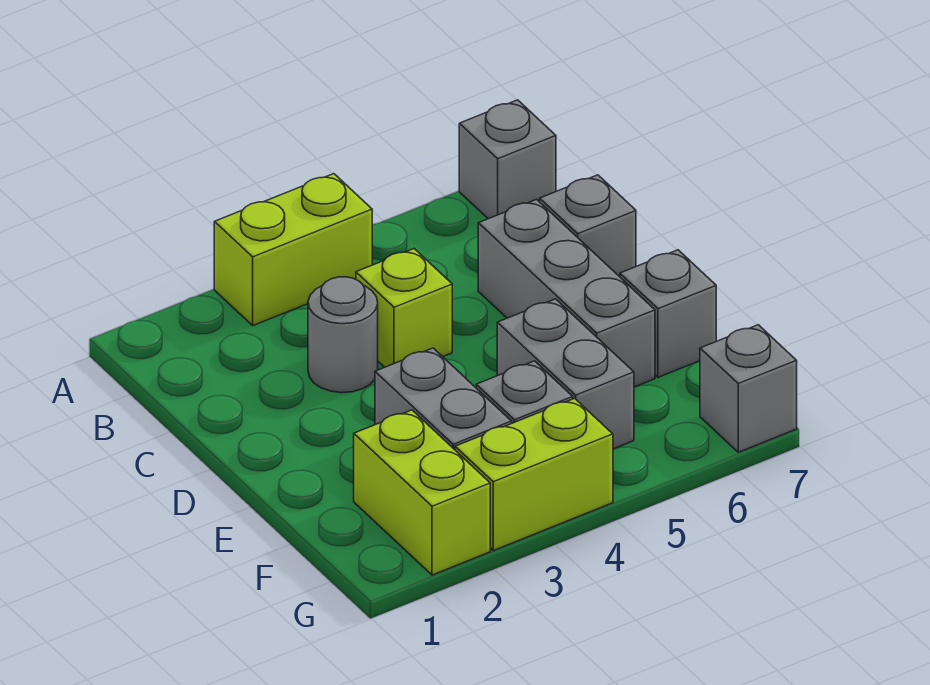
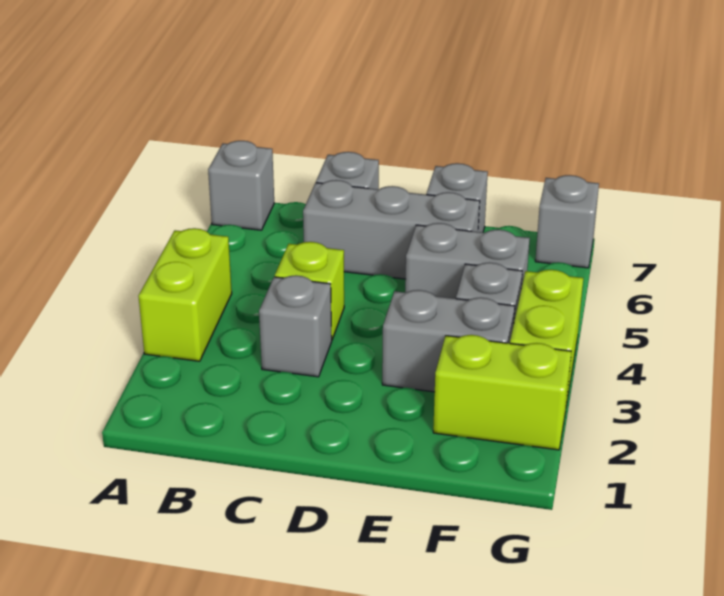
grey 1x1 round brick [308,277,378,393] -> grey 1x1 brick [259,275,332,377]

